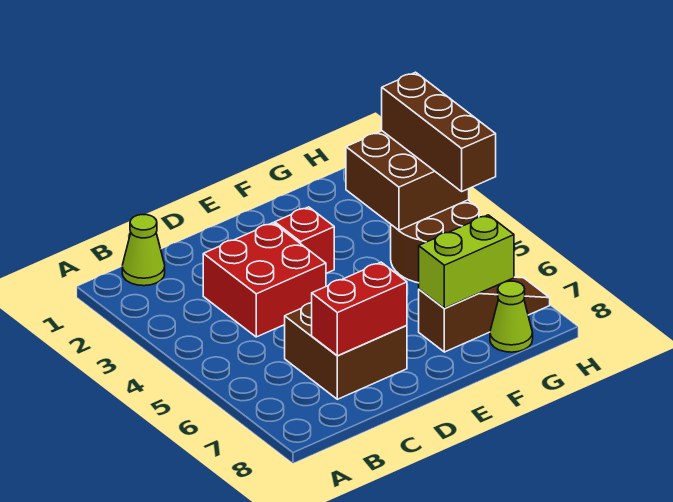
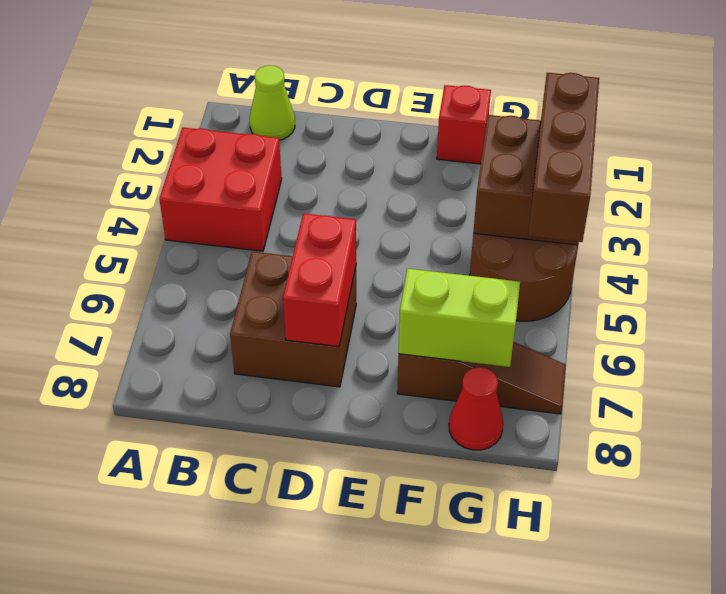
red 2x2 brick [203,223,326,337] -> red 2x2 brick moved to [159,128,282,251]
red 1x2 brick [312,262,407,356] -> red 1x2 brick turned to [283,213,356,347]
red 1x1 brick [275,207,334,274] -> red 1x1 brick moved to [437,85,491,164]
lime 1x1 cone [490,281,533,352] -> red 1x1 cone [449,367,503,450]

